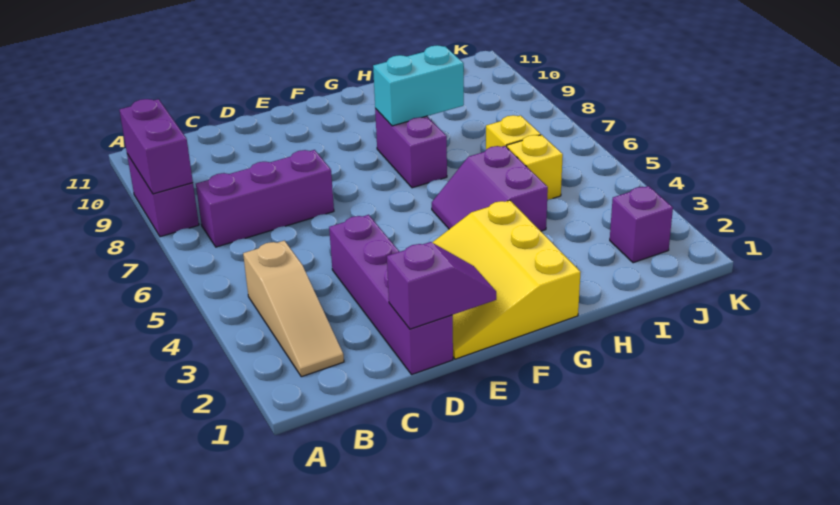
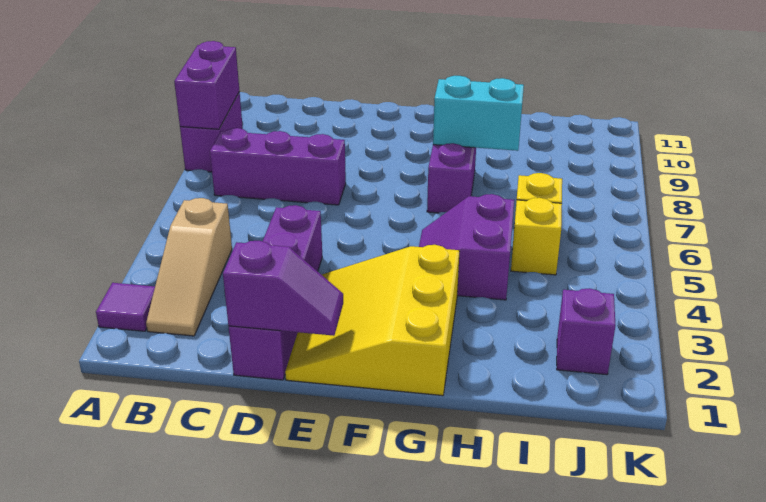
none -> purple 1x1 tile [96,283,155,331]

